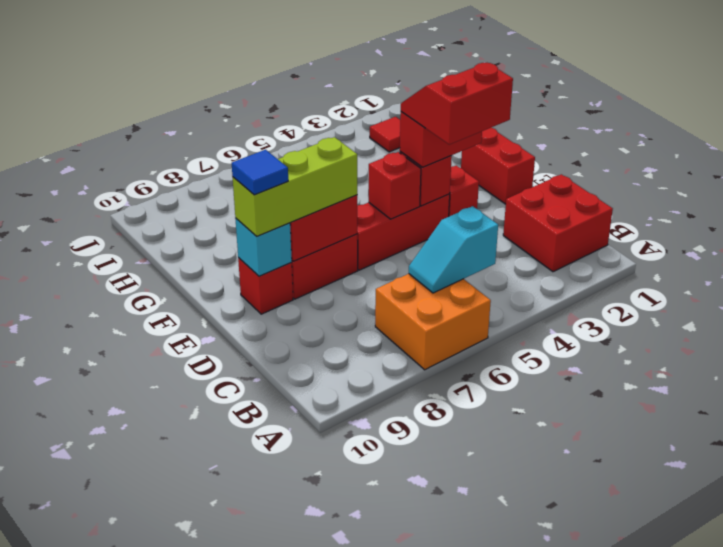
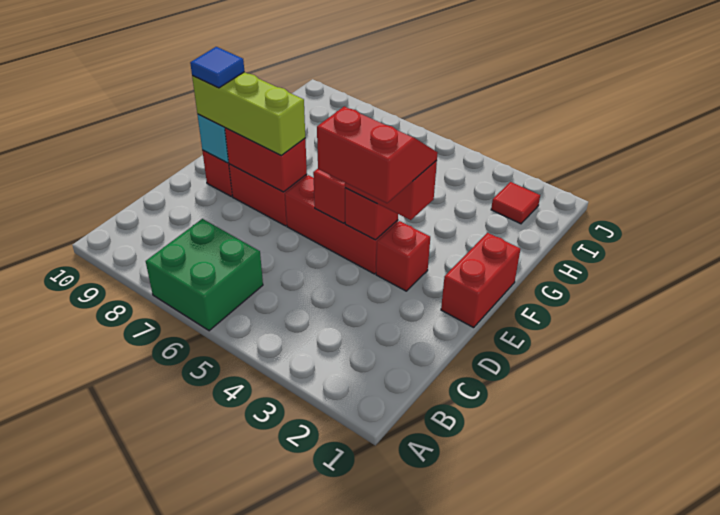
orange 2x2 brick [375,274,491,370] -> green 2x2 brick [146,219,263,331]
red 2x2 brick [503,174,613,272] -> none
cyan 1x2 slope [409,206,498,293] -> none

